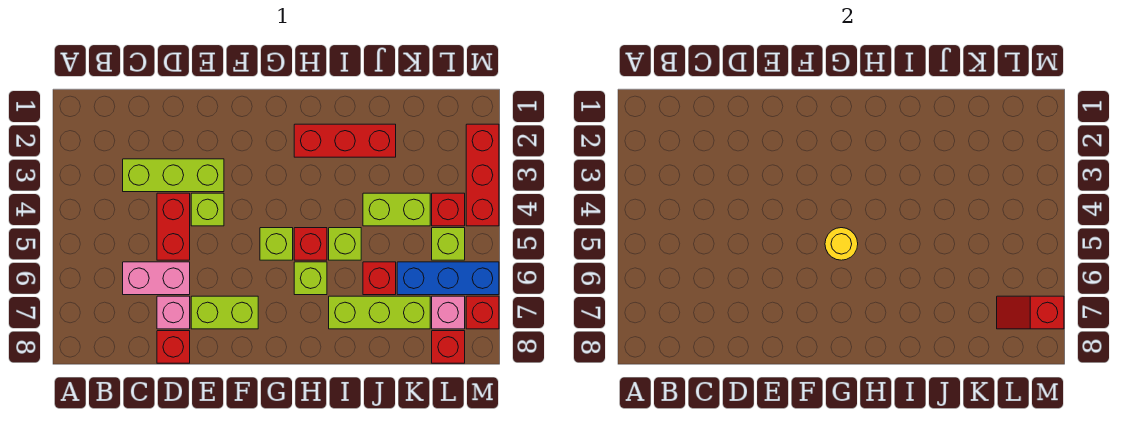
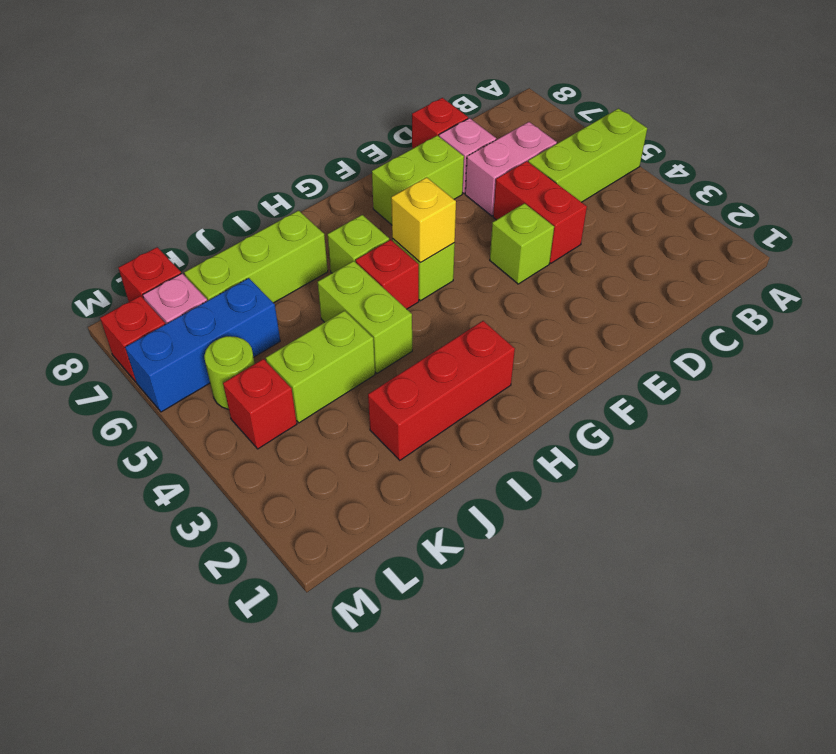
lime 1x3 brick [123,159,224,192] -> lime 1x3 brick moved to [528,108,647,202]
yellow 1x1 round brick [825,228,858,260] -> yellow 1x1 brick [391,177,456,262]
lime 1x1 brick [329,228,361,260] -> lime 1x2 brick [318,261,412,373]
red 1x1 brick [363,262,396,295] -> none
lime 1x1 brick [432,228,465,260] -> lime 1x1 round brick [204,336,255,409]
red 1x2 slope [997,296,1064,329] -> none
red 1x3 brick [466,124,499,226] -> none

